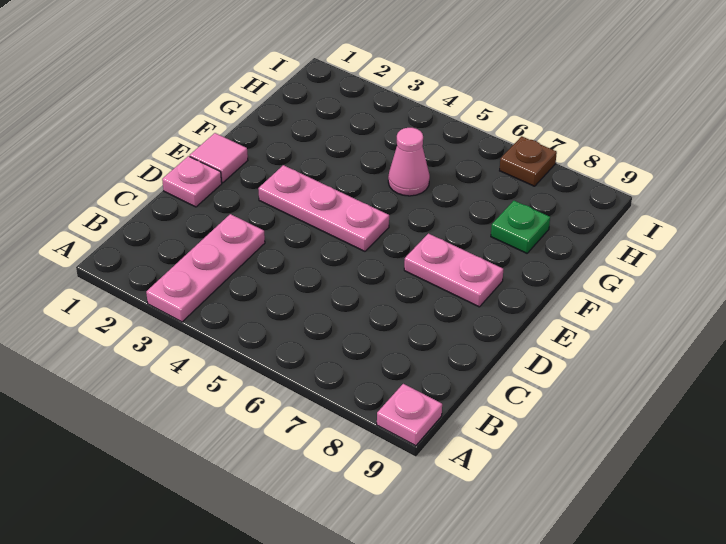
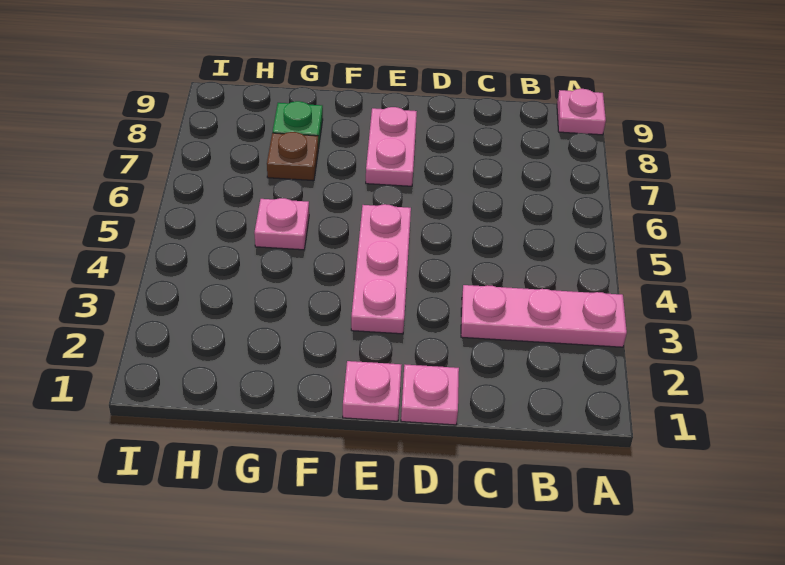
pink 1x1 tile [190,133,248,183] -> pink 1x1 plate [343,361,401,421]
pink 1x1 cone [388,128,430,196] -> pink 1x1 plate [254,198,309,250]
brown 1x1 plate [500,136,557,186] -> brown 1x1 plate moved to [267,132,318,181]

